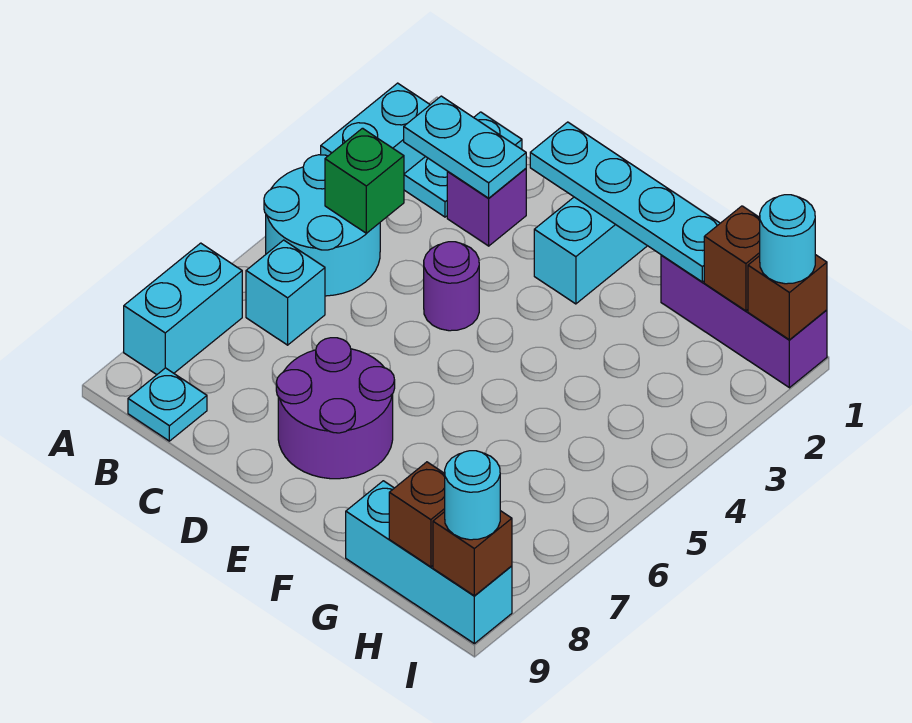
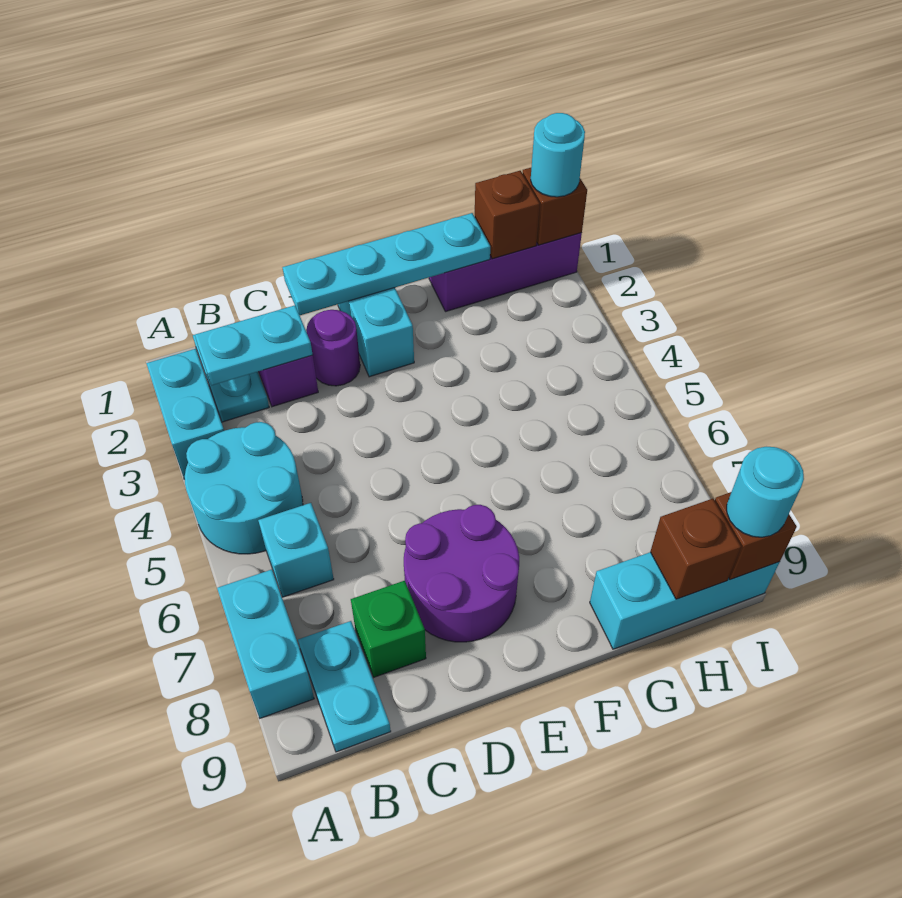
green 1x1 brick [325,128,404,233] -> green 1x1 brick moved to [351,581,426,677]
cyan 1x1 plate [128,368,207,441] -> cyan 1x2 plate [298,621,391,752]
purple 1x1 round brick [424,242,479,331] -> purple 1x1 round brick moved to [306,310,360,386]

